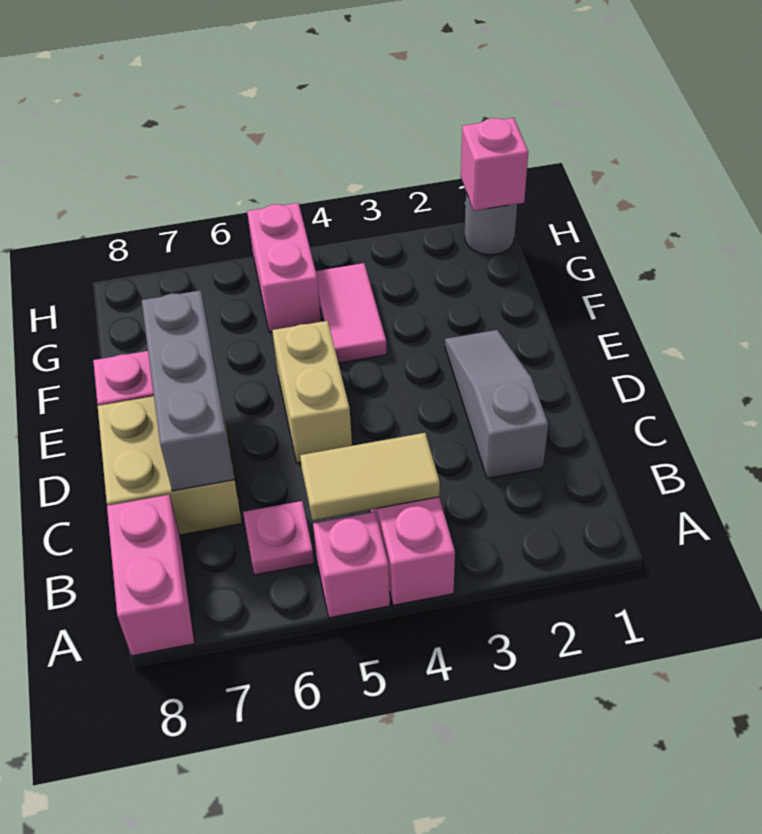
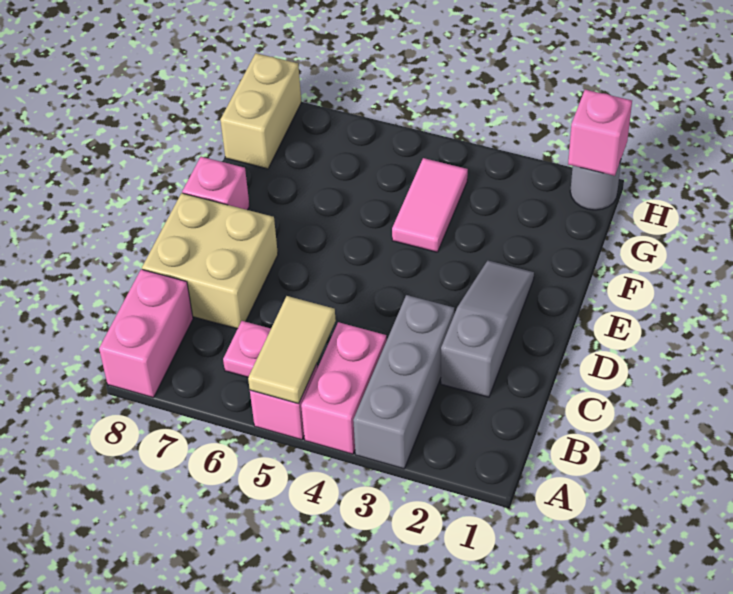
tan 1x2 tile [300,433,440,520] -> tan 1x2 tile turned to [248,296,336,404]
grey 1x3 brick [142,290,234,491] -> grey 1x3 brick moved to [353,295,454,469]
tan 1x2 brick [272,321,352,463] -> tan 1x2 brick moved to [220,53,301,169]
pink 1x2 brick [247,203,321,332] -> none

